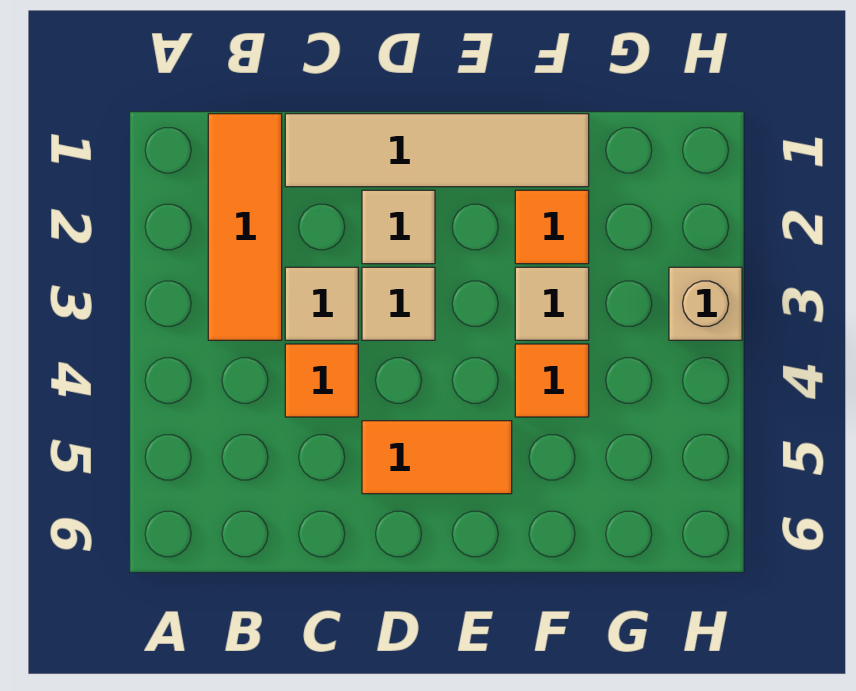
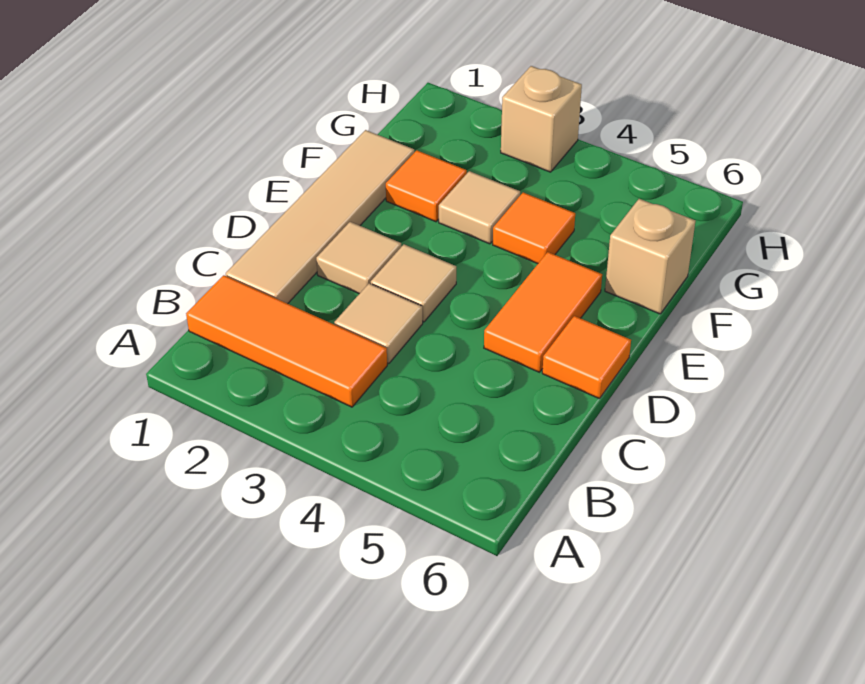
orange 1x1 tile [285,344,358,417] -> orange 1x1 tile moved to [542,316,631,399]
none -> tan 1x1 brick [605,199,695,314]

